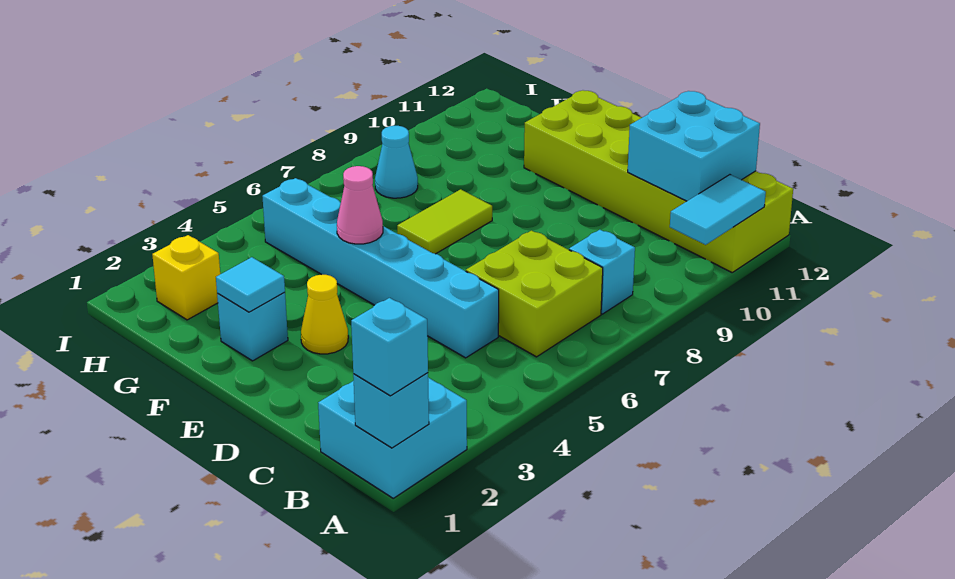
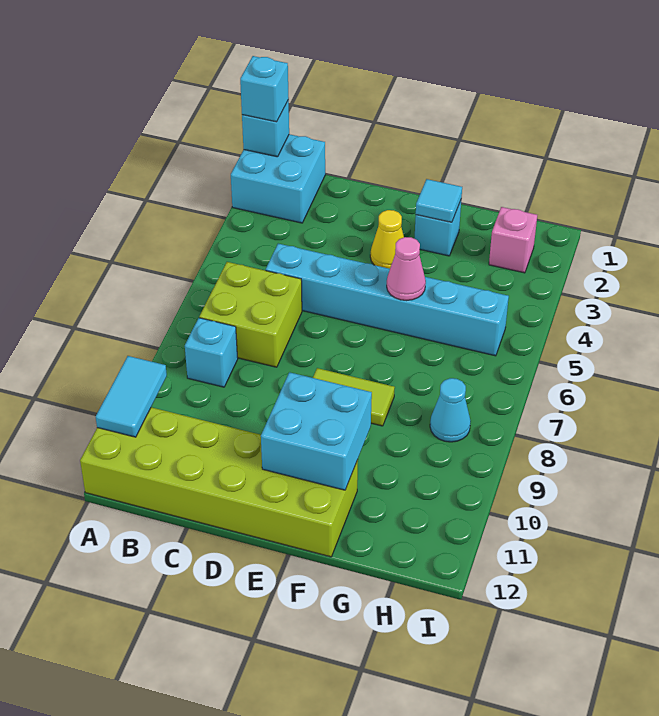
cyan 2x2 brick [628,91,760,201] -> cyan 2x2 brick moved to [261,372,372,490]
lime 1x2 tile [397,189,492,254] -> lime 1x2 tile turned to [313,368,395,426]
yellow 1x1 brick [152,235,220,320] -> pink 1x1 brick [489,207,537,273]

